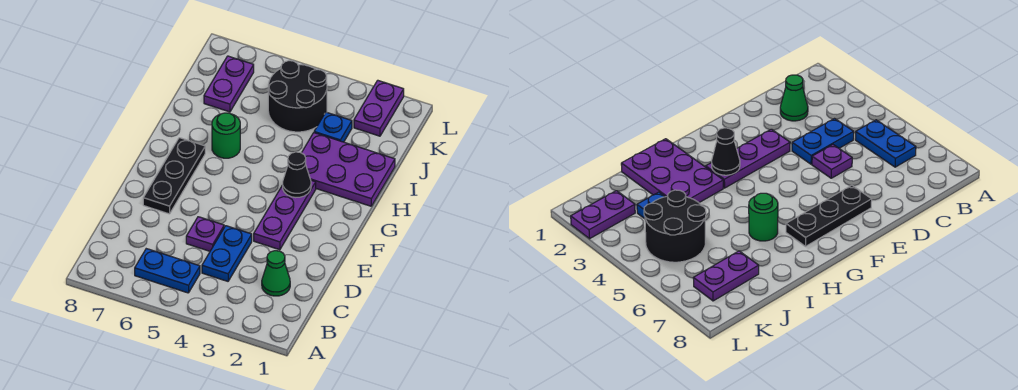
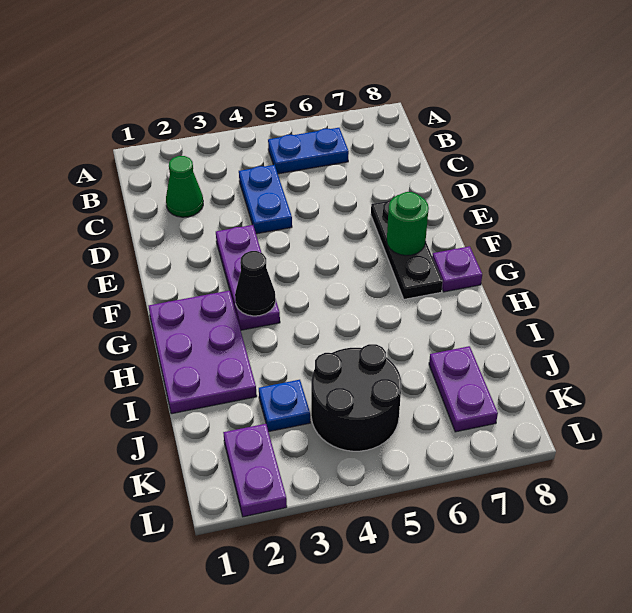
purple 1x1 plate [186,217,224,251] -> purple 1x1 plate moved to [432,246,482,292]
purple 2x3 plate [302,133,395,206] -> purple 2x3 plate turned to [149,290,257,414]
green 1x1 round brick [212,113,240,158] -> green 1x1 round brick moved to [387,192,429,256]

